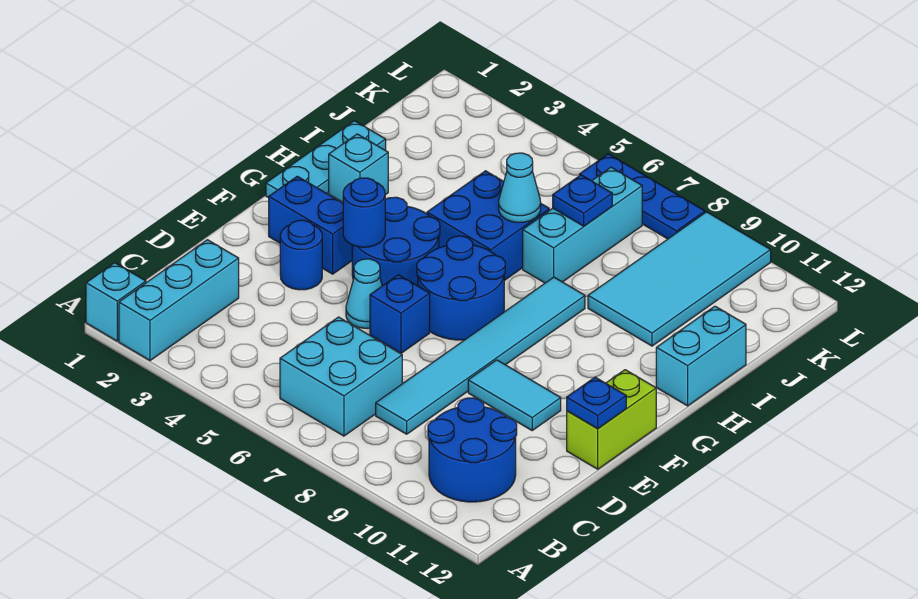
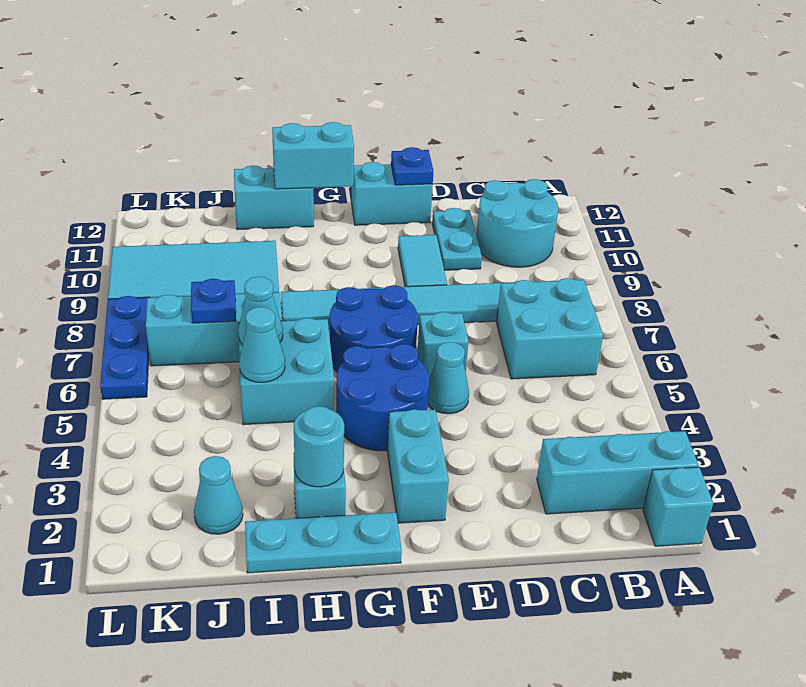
blue 2x2 round brick [428,398,517,502] -> cyan 2x2 round brick [477,179,558,267]
none -> cyan 1x2 plate [432,208,482,270]
blue 1x1 round brick [280,220,322,290] -> none
blue 1x1 brick [370,275,430,353] -> cyan 1x1 brick [418,312,469,379]
lime 1x2 brick [567,370,656,469] -> cyan 1x2 brick [352,162,433,225]
blue 1x2 brick [269,176,352,274] -> cyan 1x2 brick [387,409,449,523]
blue 1x1 round brick [343,178,385,247] -> none
none -> cyan 1x2 brick [272,122,354,189]
none -> cyan 1x1 round brick [294,406,344,487]
blue 2x2 brick [427,171,549,281] -> cyan 2x2 brick [238,318,334,425]
none -> cyan 1x1 cone [239,307,285,382]
none -> cyan 1x1 cone [194,456,243,534]

